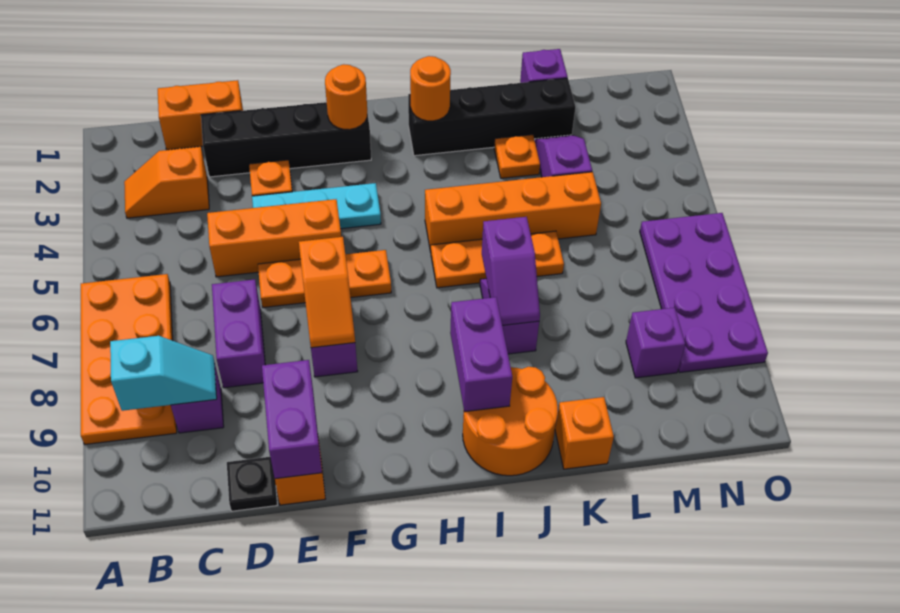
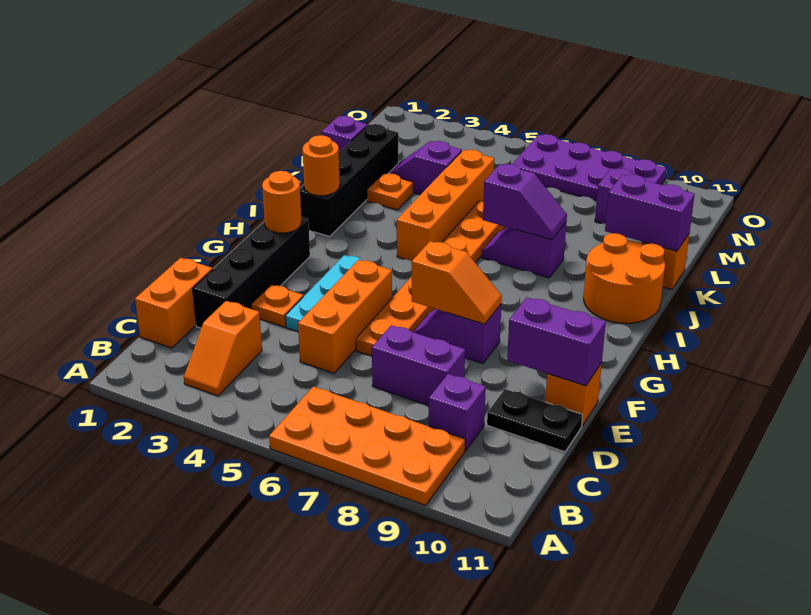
cyan 1x2 slope [110,336,217,411] -> none
black 1x1 plate [227,457,277,511] -> black 1x2 plate [487,389,583,452]
purple 1x2 brick [450,297,512,412] -> purple 1x2 brick moved to [605,175,695,251]

